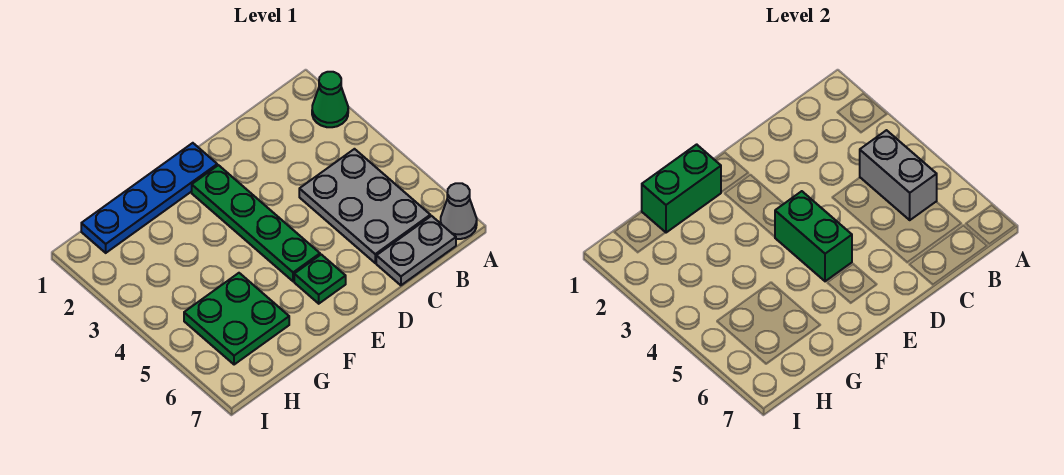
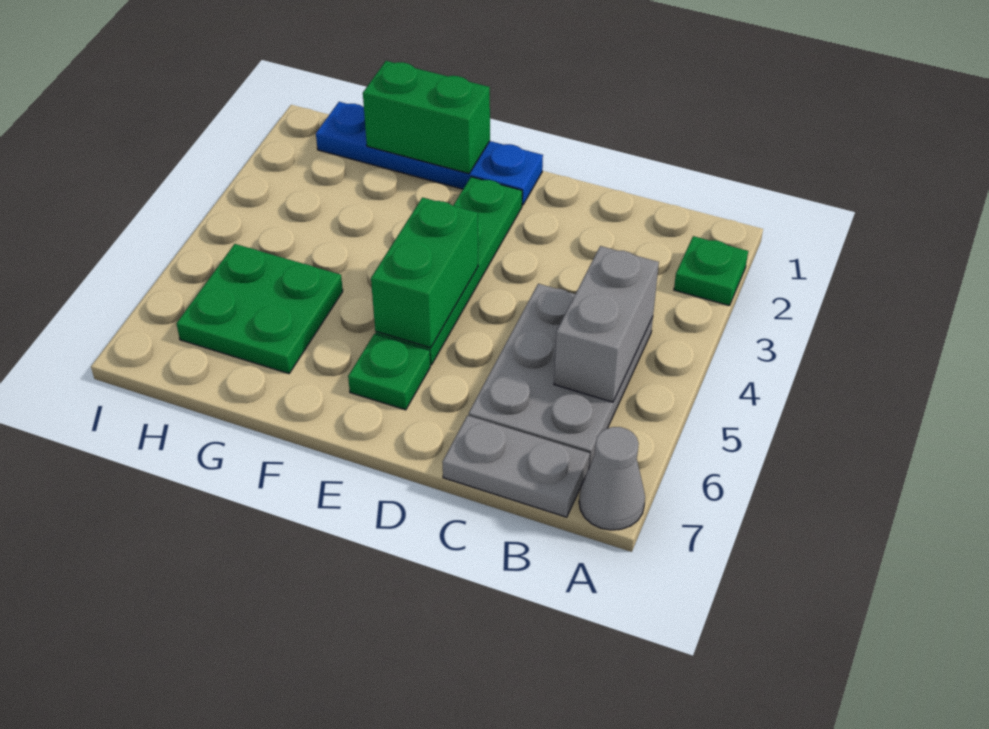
green 1x1 cone [312,72,348,127] -> green 1x1 plate [674,236,748,306]

